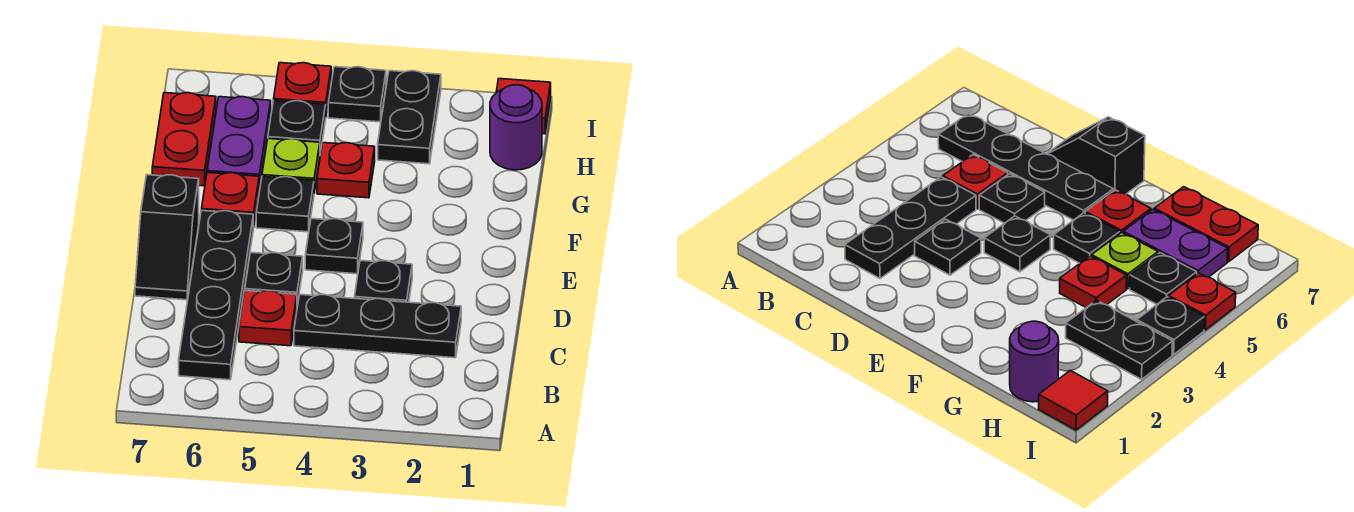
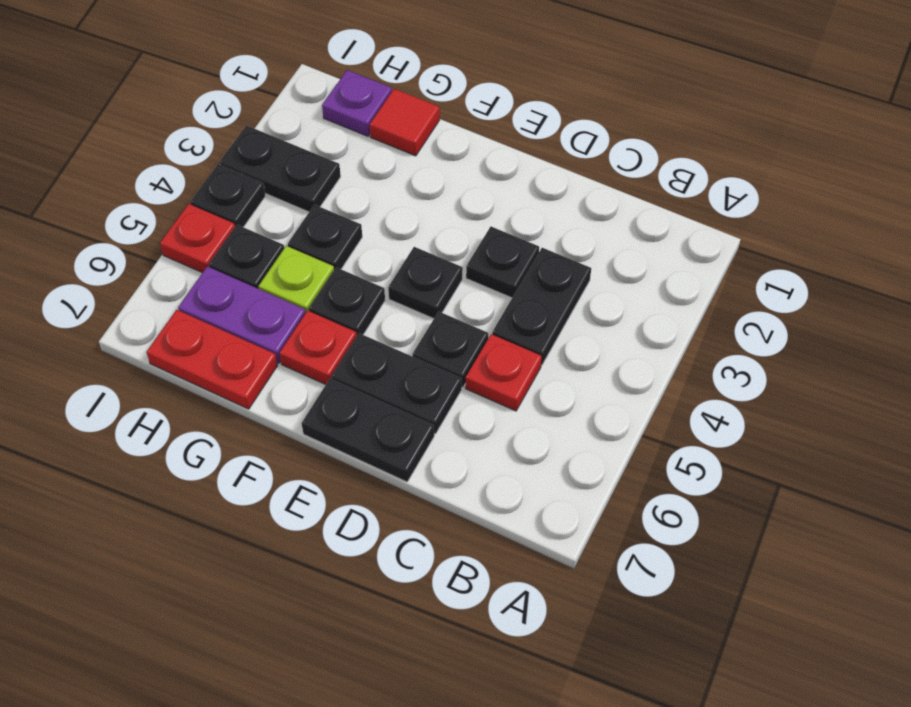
black 1x4 plate [179,211,253,380] -> black 1x2 plate [331,333,462,434]
black 1x3 plate [294,295,461,358] -> black 1x2 plate [492,248,591,365]
black 1x2 slope [135,175,199,300] -> black 1x2 plate [302,379,434,482]
red 1x1 plate [317,143,375,198] -> black 1x1 plate [288,205,362,270]
purple 1x1 round brick [490,85,542,170] -> purple 1x1 plate [322,70,392,136]
red 1x1 tile [496,79,551,134] -> red 1x1 tile moved to [370,89,440,156]

